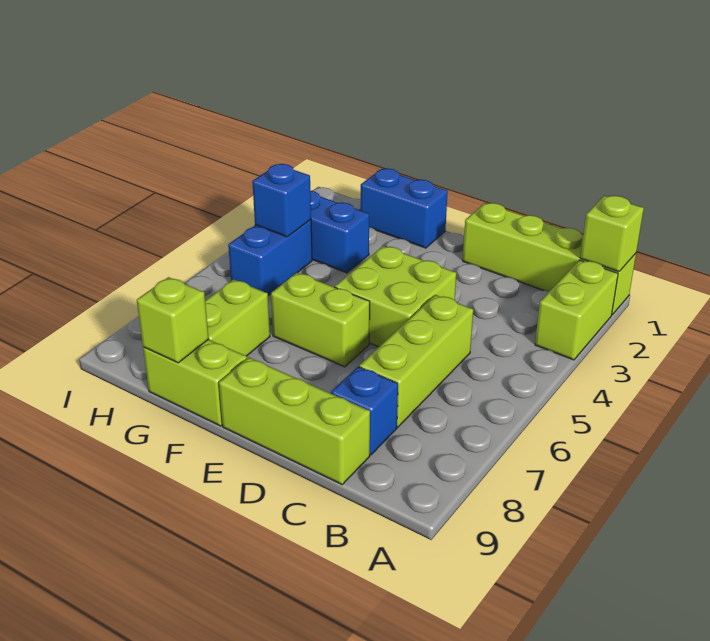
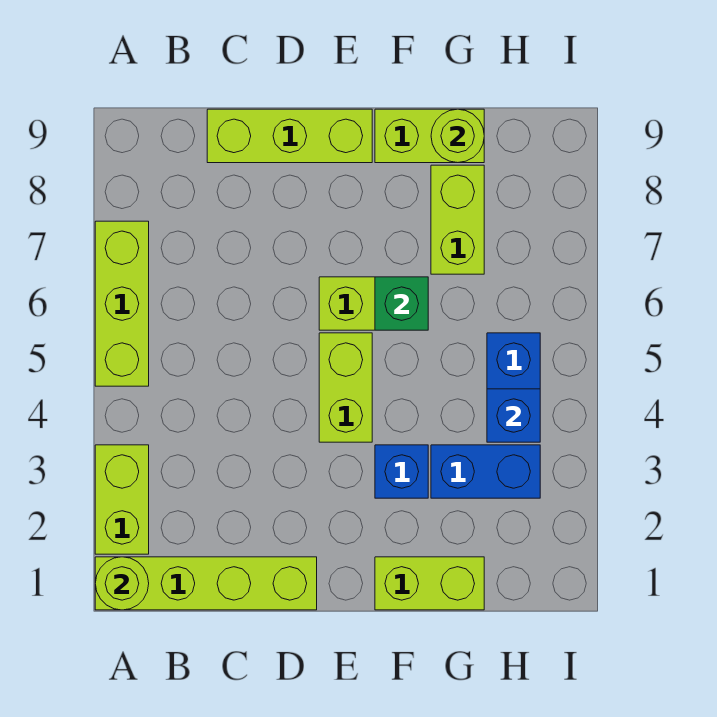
lime 1x1 brick [580,196,644,272] -> lime 1x1 round brick [95,557,149,610]
lime 1x3 brick [359,295,473,427] -> lime 1x3 brick moved to [95,221,149,386]
blue 1x1 brick [331,367,398,455] -> blue 1x1 brick moved to [375,445,428,498]
lime 2x2 brick [335,246,456,347] -> lime 1x2 brick [319,333,372,442]
blue 1x2 brick [361,168,448,248] -> lime 1x2 brick [375,557,484,610]
none -> green 1x1 brick [375,277,428,330]
lime 1x1 brick [137,277,209,363] -> lime 1x1 round brick [431,109,484,163]

